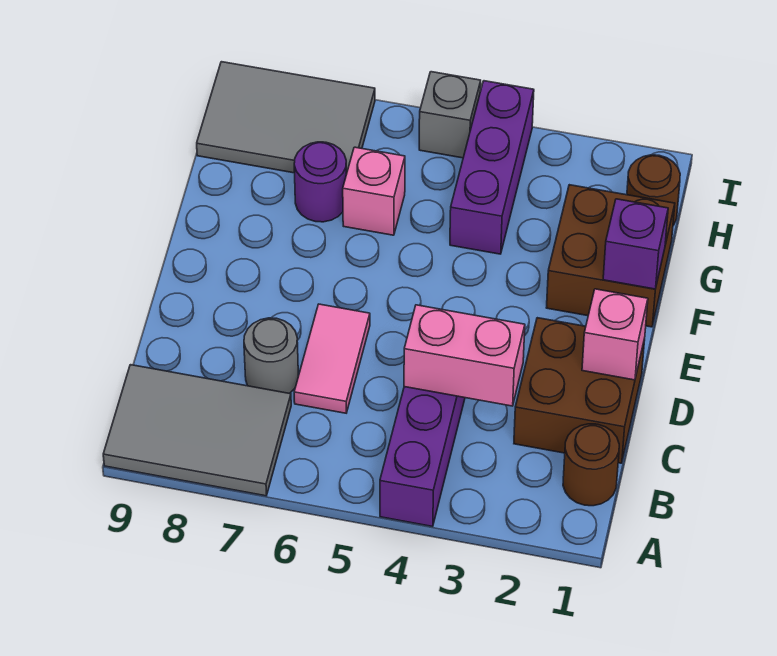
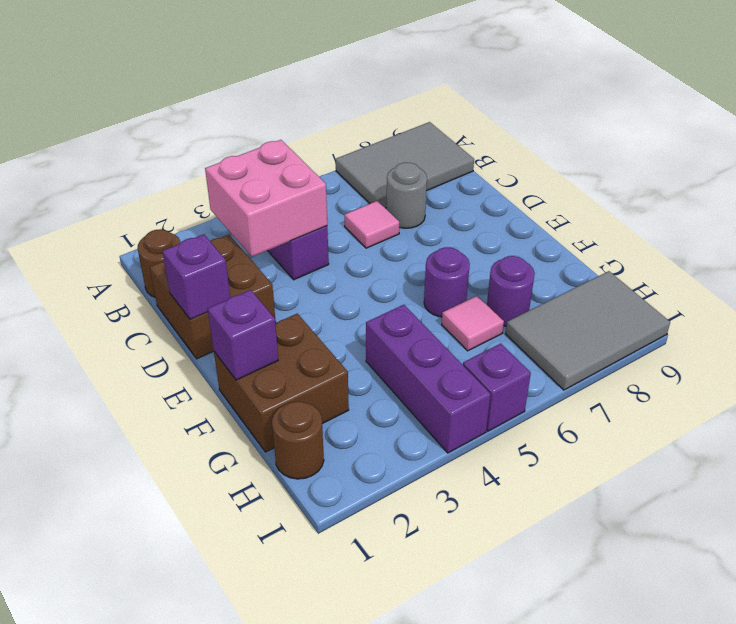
pink 1x2 brick [404,305,525,406] -> pink 2x2 brick [205,140,327,257]
pink 1x2 tile [294,304,370,413] -> pink 1x1 tile [344,201,399,248]
pink 1x1 brick [582,289,648,380] -> purple 1x1 brick [162,234,230,320]
none -> purple 1x1 round brick [424,247,470,317]
pink 1x1 brick [343,147,405,235] -> pink 1x1 tile [442,296,504,351]
grey 1x1 brick [419,72,481,158] -> purple 1x1 brick [463,344,531,431]

